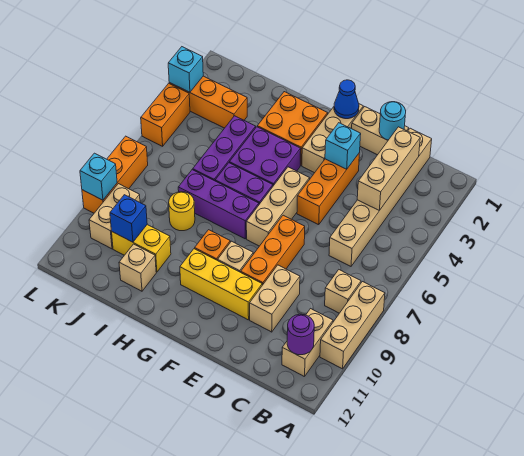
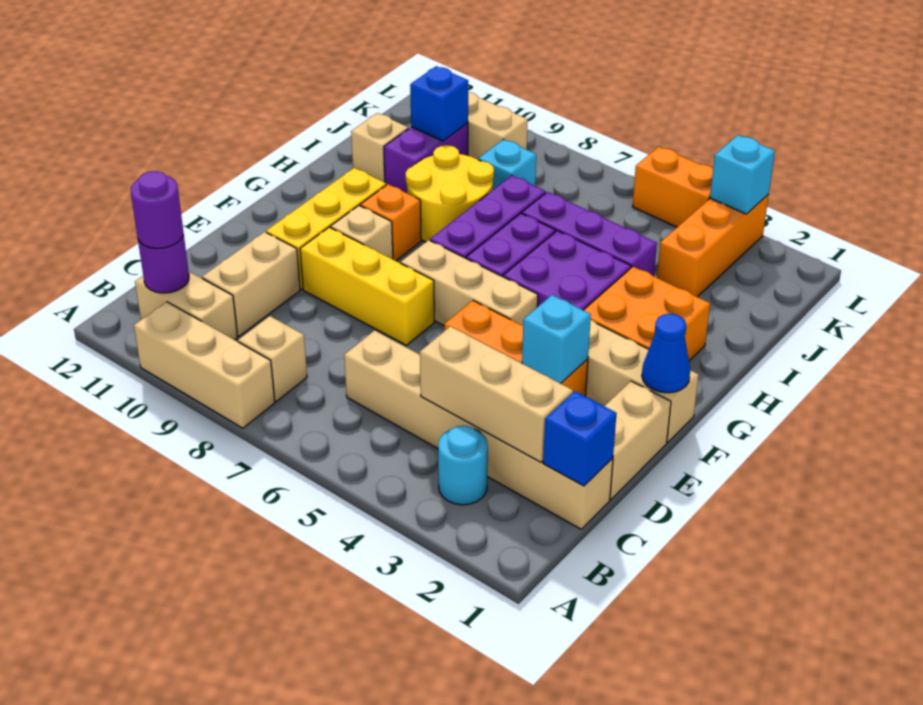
none -> purple 1x1 round brick [131,171,183,249]
none -> blue 1x1 brick [543,391,617,486]
cyan 1x1 round brick [379,102,406,140] -> cyan 1x1 round brick moved to [438,426,488,505]
tan 1x2 brick [250,265,300,332] -> tan 1x2 brick turned to [202,232,300,336]
orange 1x3 brick [241,215,305,285] -> yellow 1x3 brick [300,227,434,345]
yellow 1x1 round brick [169,192,195,231] -> yellow 2x2 round brick [406,145,494,242]
yellow 1x2 brick [112,225,171,272] -> purple 1x2 brick [384,123,468,193]
orange 1x3 brick [82,136,148,213] -> none
cyan 1x1 brick [80,153,117,200] -> cyan 1x1 brick moved to [478,139,536,190]

